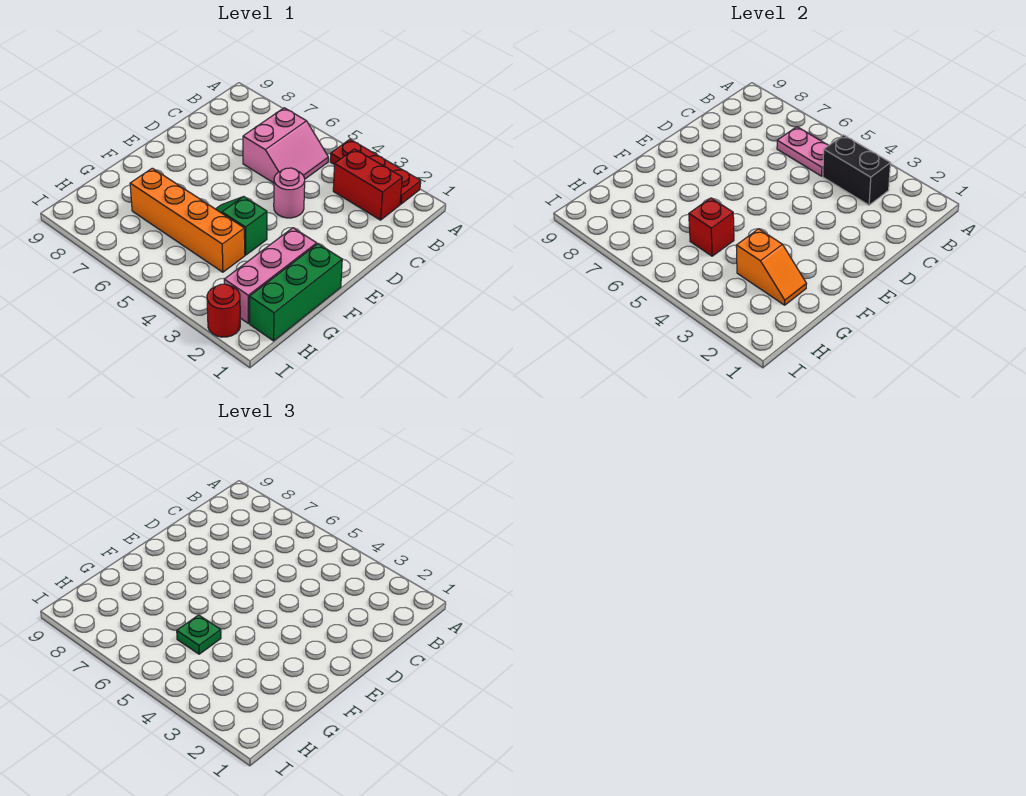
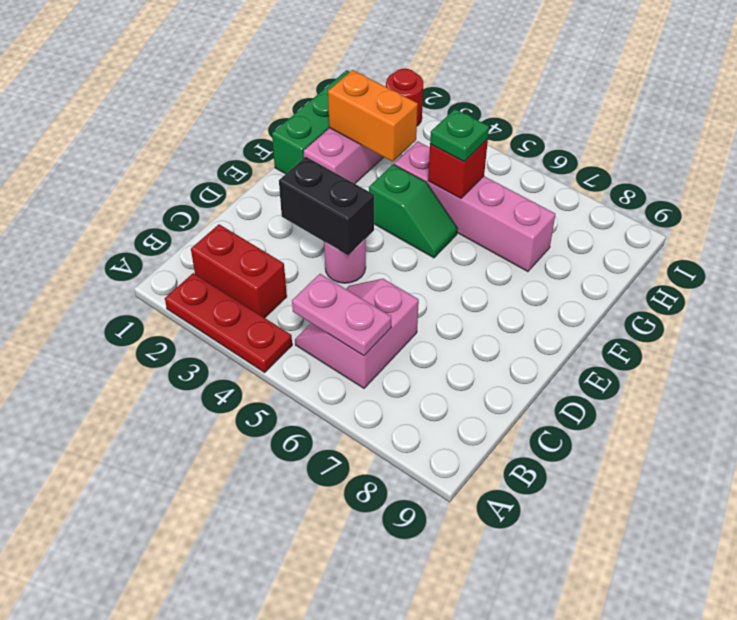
black 1x2 brick [823,135,890,205] -> black 1x2 brick moved to [279,157,374,255]
orange 1x2 slope [736,229,806,305] -> orange 1x2 brick [328,70,418,162]
orange 1x4 brick [130,168,245,272] -> pink 1x4 brick [394,141,555,272]

